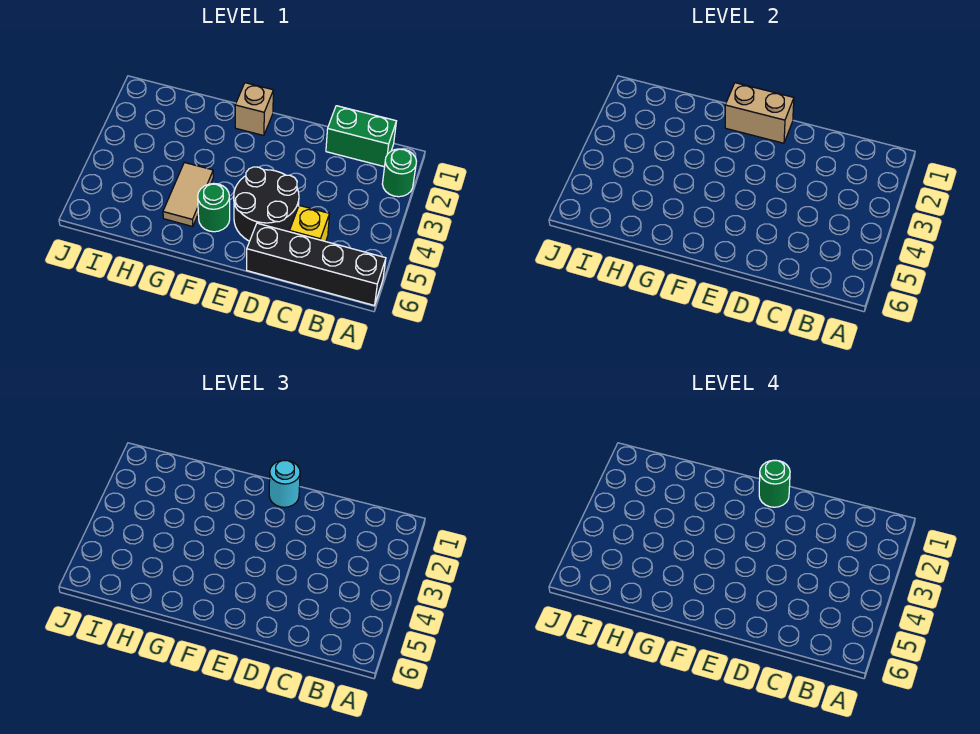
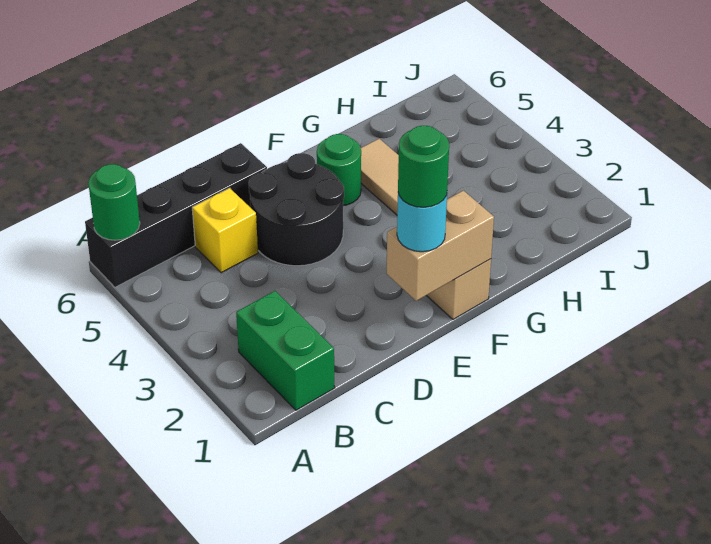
green 1x1 round brick [382,149,416,197] -> green 1x1 round brick moved to [88,164,140,240]
green 1x2 brick [326,106,396,167] -> green 1x2 brick turned to [236,291,335,410]

